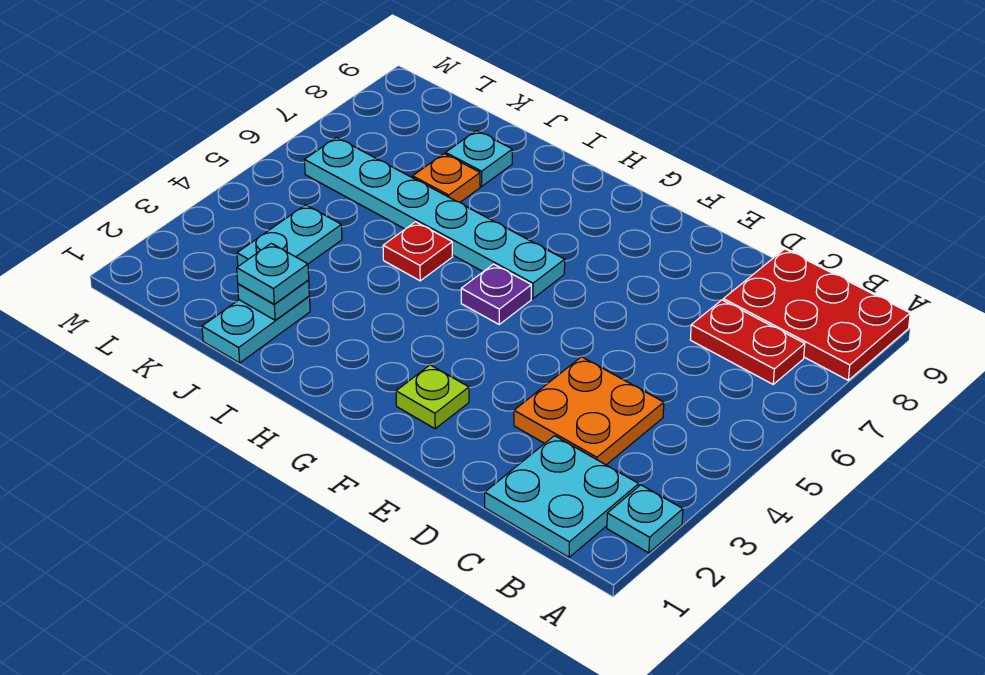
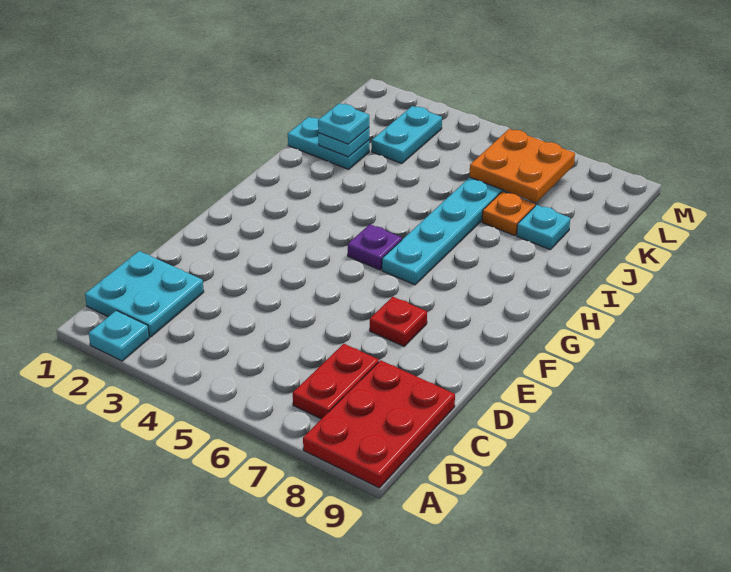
orange 2x2 plate [514,357,664,465] -> orange 2x2 plate moved to [469,129,575,203]
lime 1x1 plate [396,365,469,429] -> none
red 1x1 plate [383,222,453,281] -> red 1x1 plate moved to [370,297,427,346]
cyan 1x2 plate [237,205,342,266] -> cyan 1x2 plate turned to [372,106,442,164]

